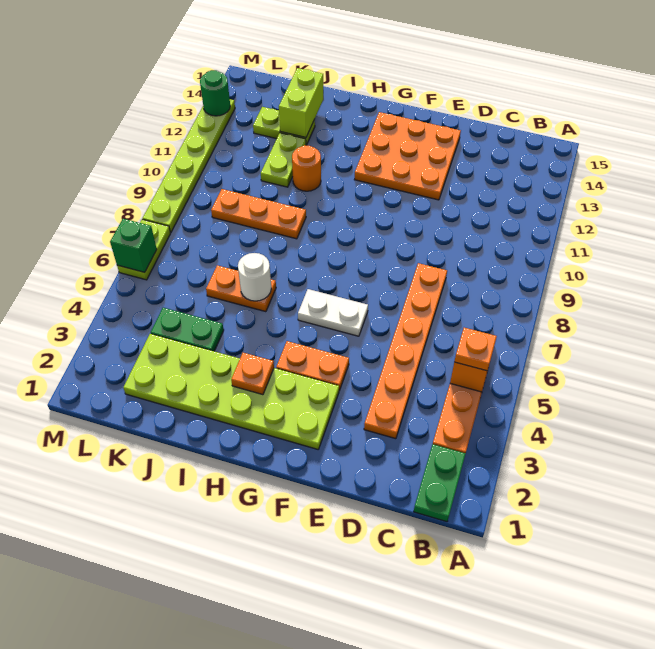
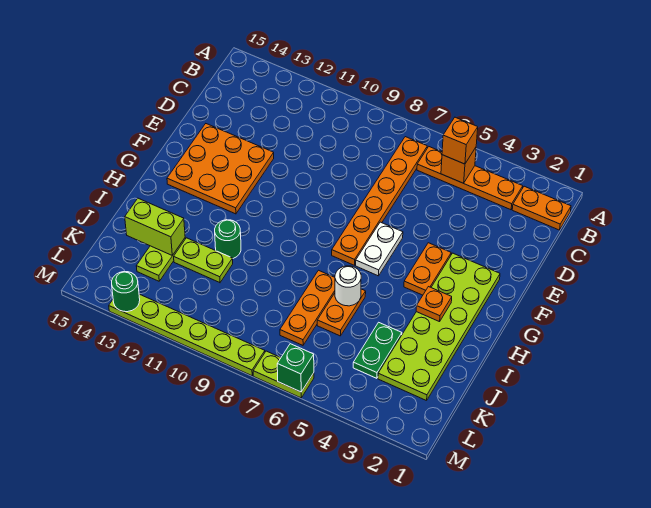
green 1x2 plate [414,444,466,522] -> orange 1x2 plate [512,186,571,230]
orange 1x1 plate [454,328,497,371] -> orange 1x1 brick [442,117,478,164]
orange 1x6 plate [364,263,447,439] -> orange 1x6 plate turned to [332,137,427,265]
orange 1x3 plate [211,189,306,239] -> orange 1x3 plate moved to [280,270,335,345]
orange 1x1 round brick [292,145,321,191] -> green 1x1 round brick [215,220,241,258]

